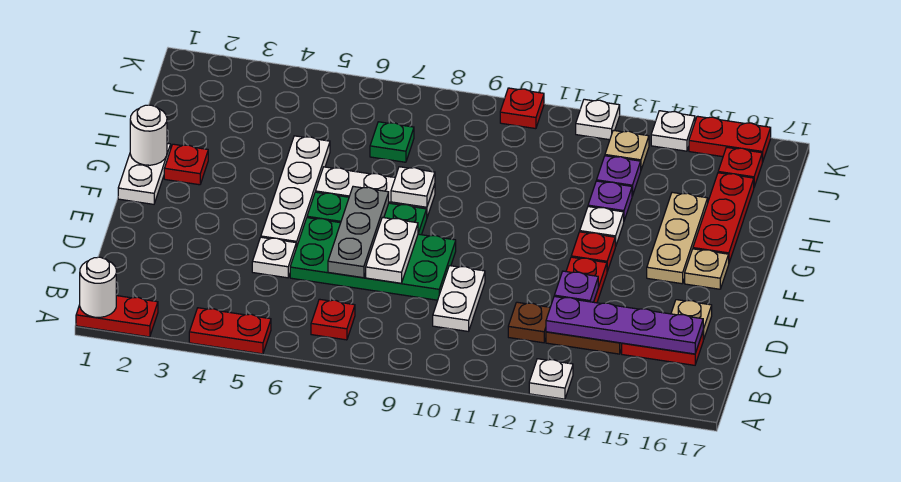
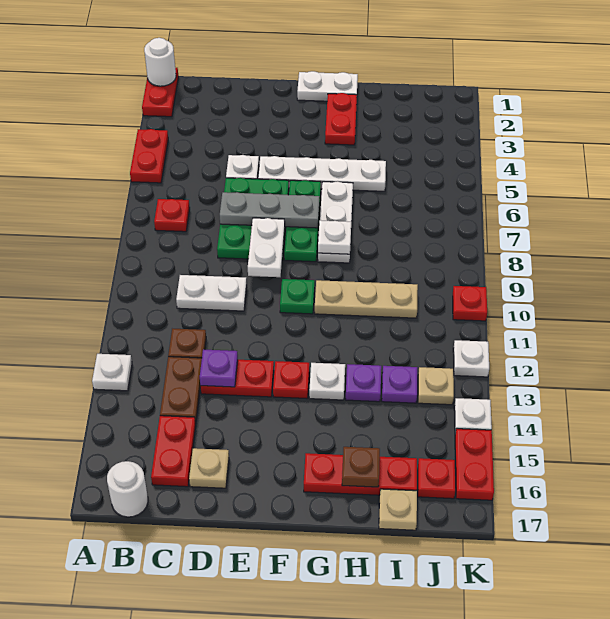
purple 1x4 plate [546,297,703,354] -> none
green 2x4 plate [290,218,456,300] -> green 2x3 plate [217,178,289,260]
white 1x2 plate [366,217,418,283] -> white 1x2 plate turned to [248,218,285,277]
tan 1x3 plate [647,193,708,284] -> tan 1x3 plate moved to [315,280,418,318]
tan 1x1 plate [685,249,729,289] -> tan 1x1 plate moved to [379,489,417,530]
white 1x1 round brick [130,105,167,165] -> white 1x1 round brick moved to [107,461,148,517]
red 1x1 plate [164,144,208,185] -> red 1x2 plate [325,93,357,145]
none -> brown 1x1 plate [342,447,380,487]
green 1x1 plate [370,122,414,162] -> green 1x1 plate moved to [280,279,315,314]

